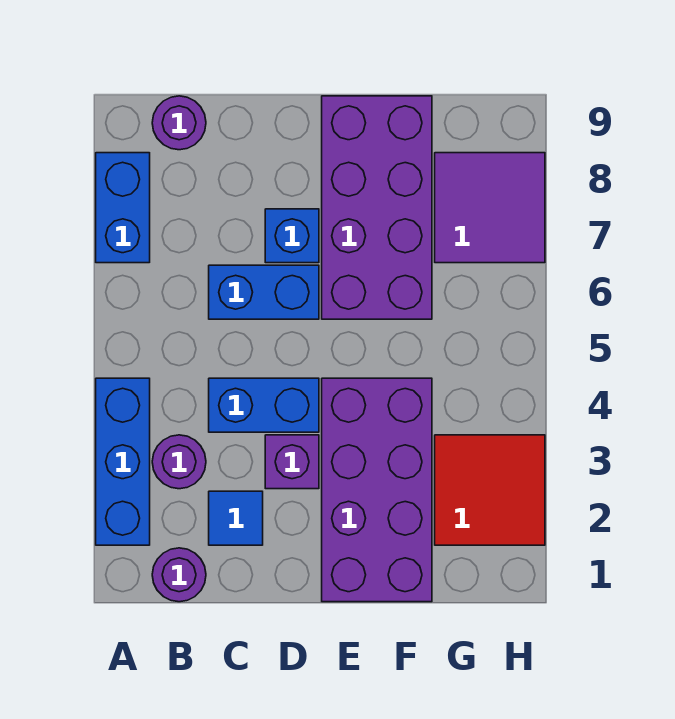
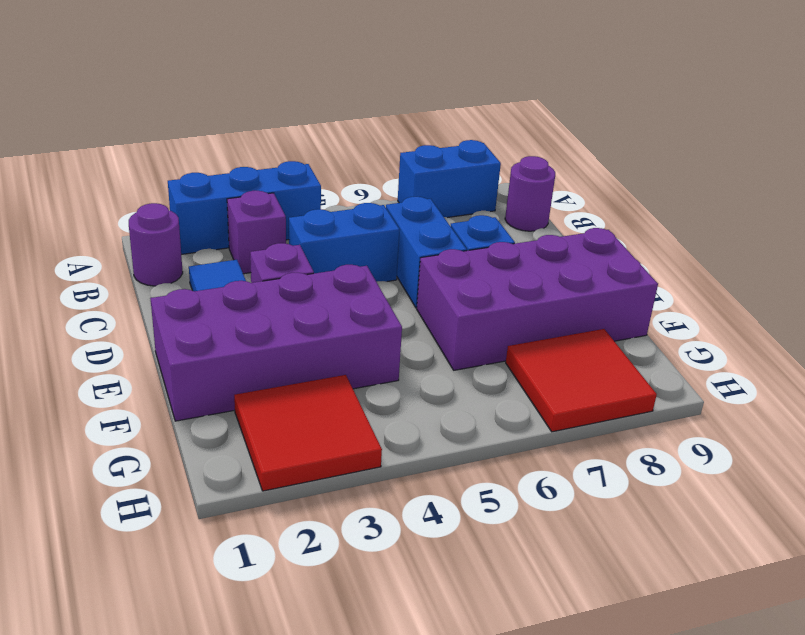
purple 1x1 round brick [152,435,206,489] -> purple 1x1 brick [227,191,286,274]
blue 1x2 brick [209,378,319,432] -> blue 1x2 brick turned to [289,203,400,282]
purple 2x2 tile [435,153,545,263] -> red 2x2 tile [506,329,657,432]

